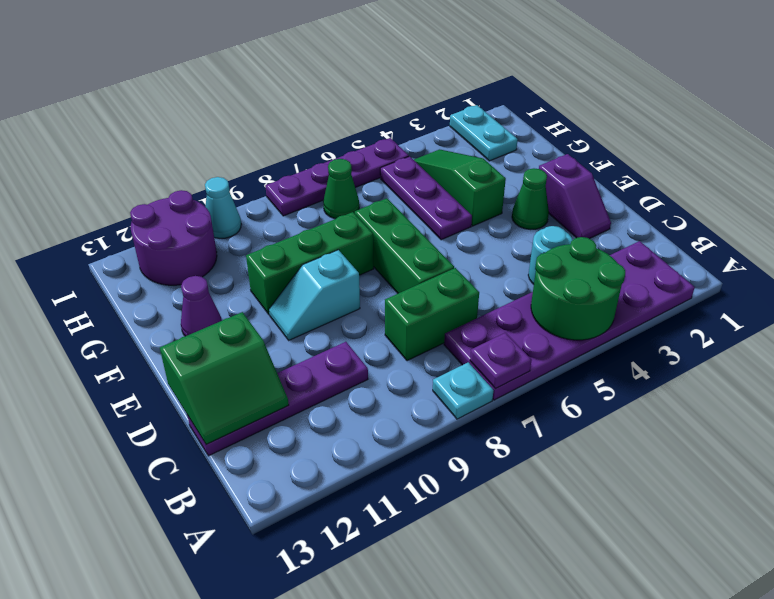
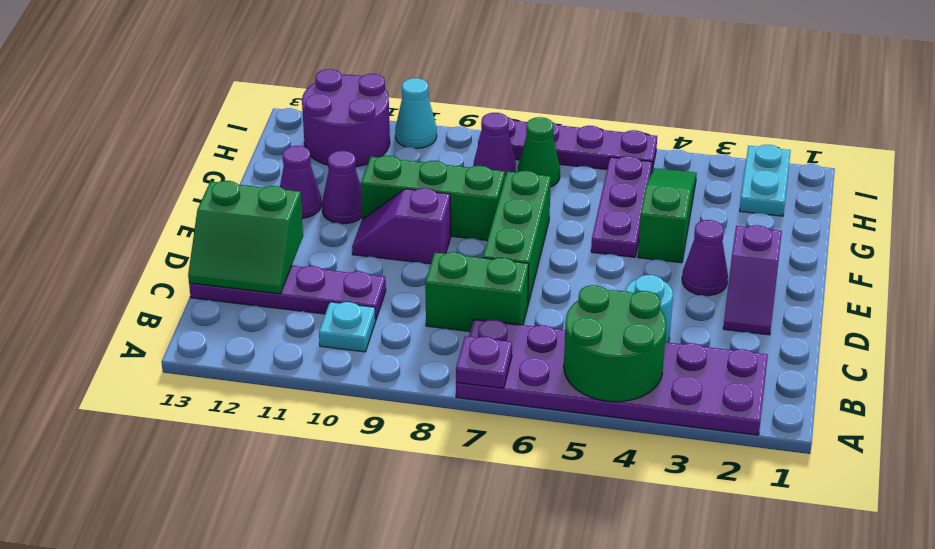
cyan 1x1 plate [433,362,494,419] -> cyan 1x1 plate moved to [319,302,376,352]
green 1x1 cone [512,168,549,230] -> purple 1x1 cone [682,220,728,296]
cyan 1x2 slope [269,250,360,340] -> purple 1x2 slope [352,188,451,264]
none -> purple 1x1 cone [322,151,362,224]
none -> purple 1x1 cone [474,113,516,177]

